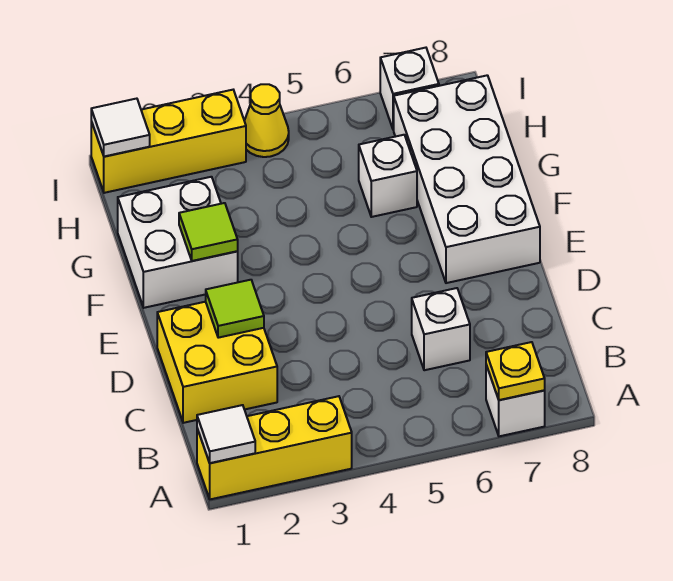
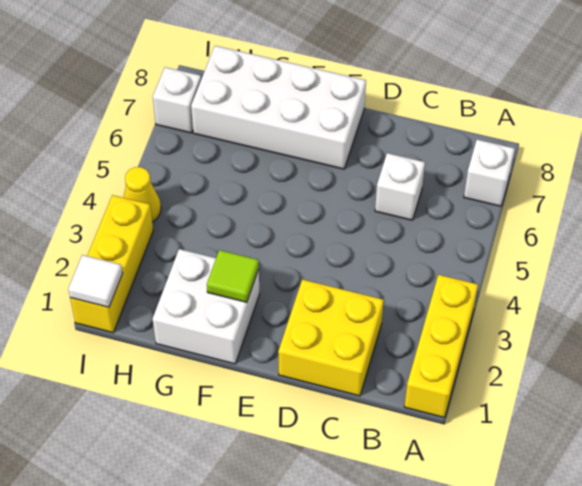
white 1x1 tile [197,405,255,463] -> none
yellow 1x1 plate [486,342,545,400] -> none
lime 1x1 tile [206,280,264,338] -> none
white 1x1 brick [359,135,417,217] -> none

